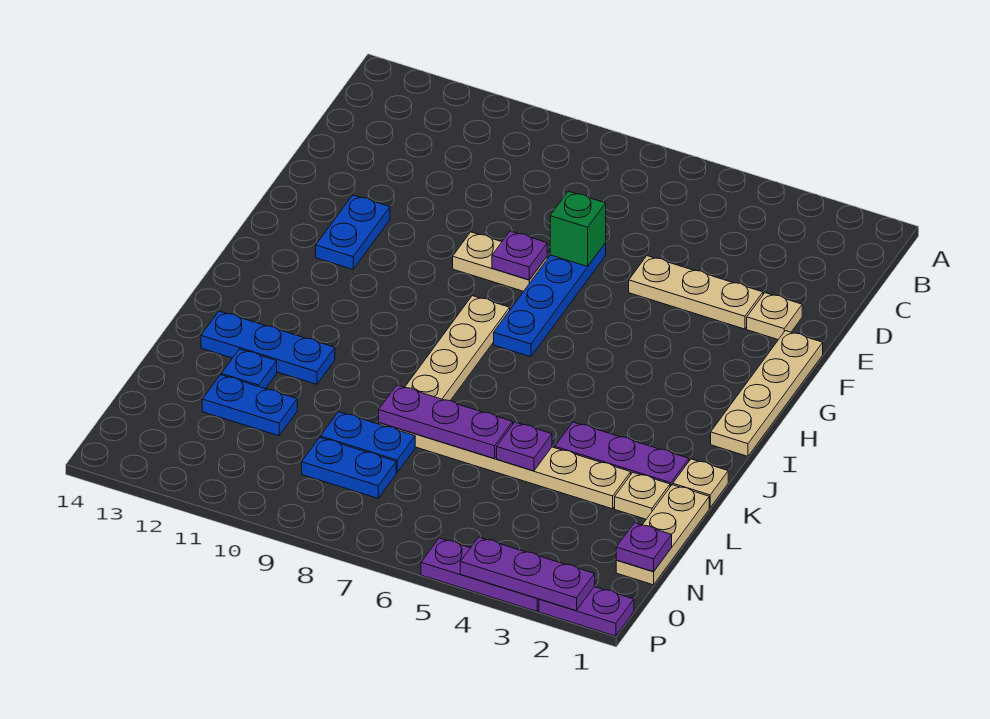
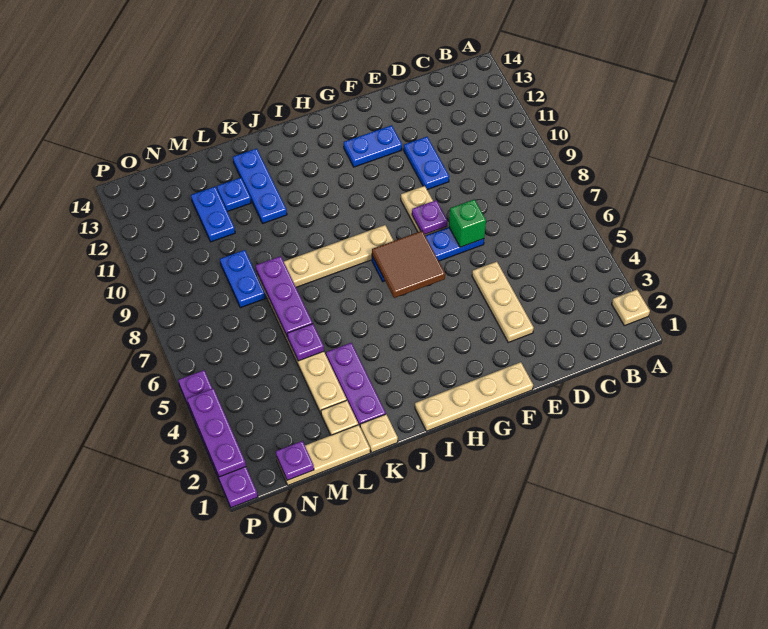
tan 1x1 plate [747,293,802,340] -> tan 1x1 plate moved to [612,290,650,326]
none -> brown 2x2 tile [372,231,445,298]
blue 1x2 plate [302,437,396,498] -> blue 1x2 plate moved to [404,137,449,190]

